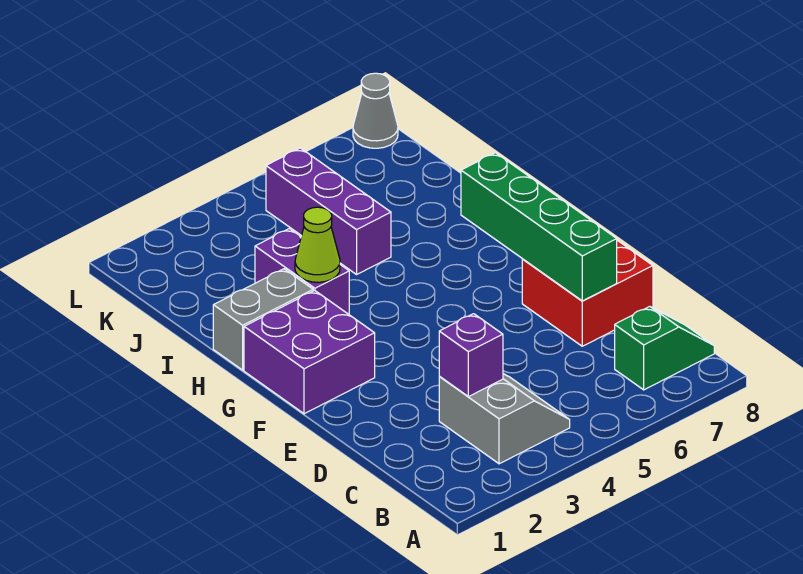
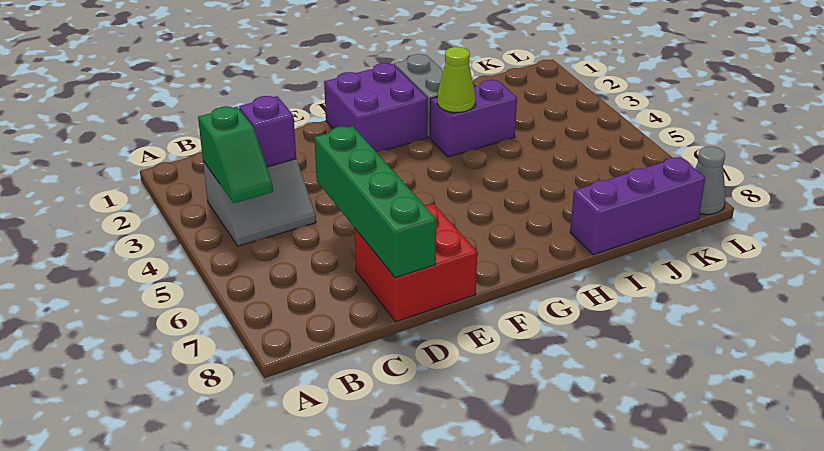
green 1x2 slope [615,306,714,390] -> green 1x2 slope moved to [198,106,273,203]
green 1x4 brick [461,153,617,301] -> green 1x4 brick turned to [314,126,436,278]
purple 1x3 brick [266,148,391,274] -> purple 1x3 brick moved to [570,157,705,255]

